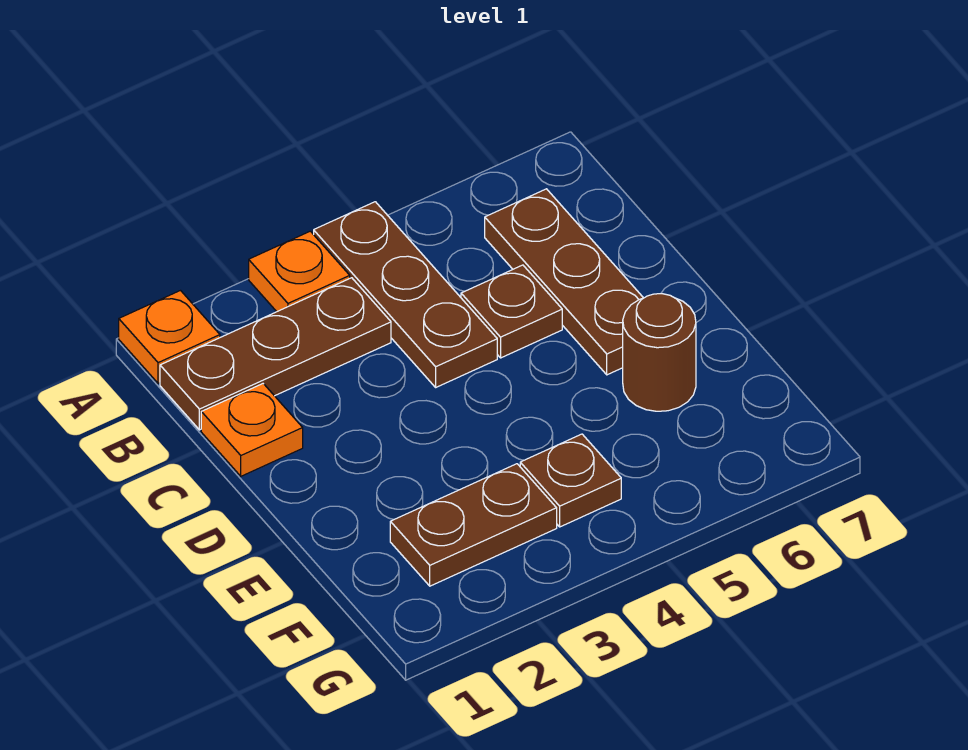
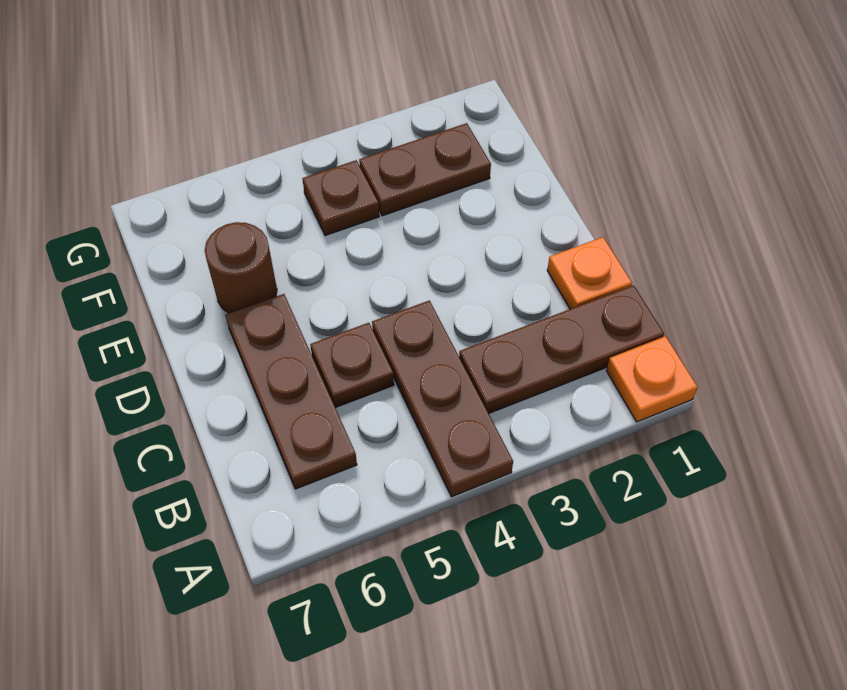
orange 1x1 plate [249,231,350,312] -> none

